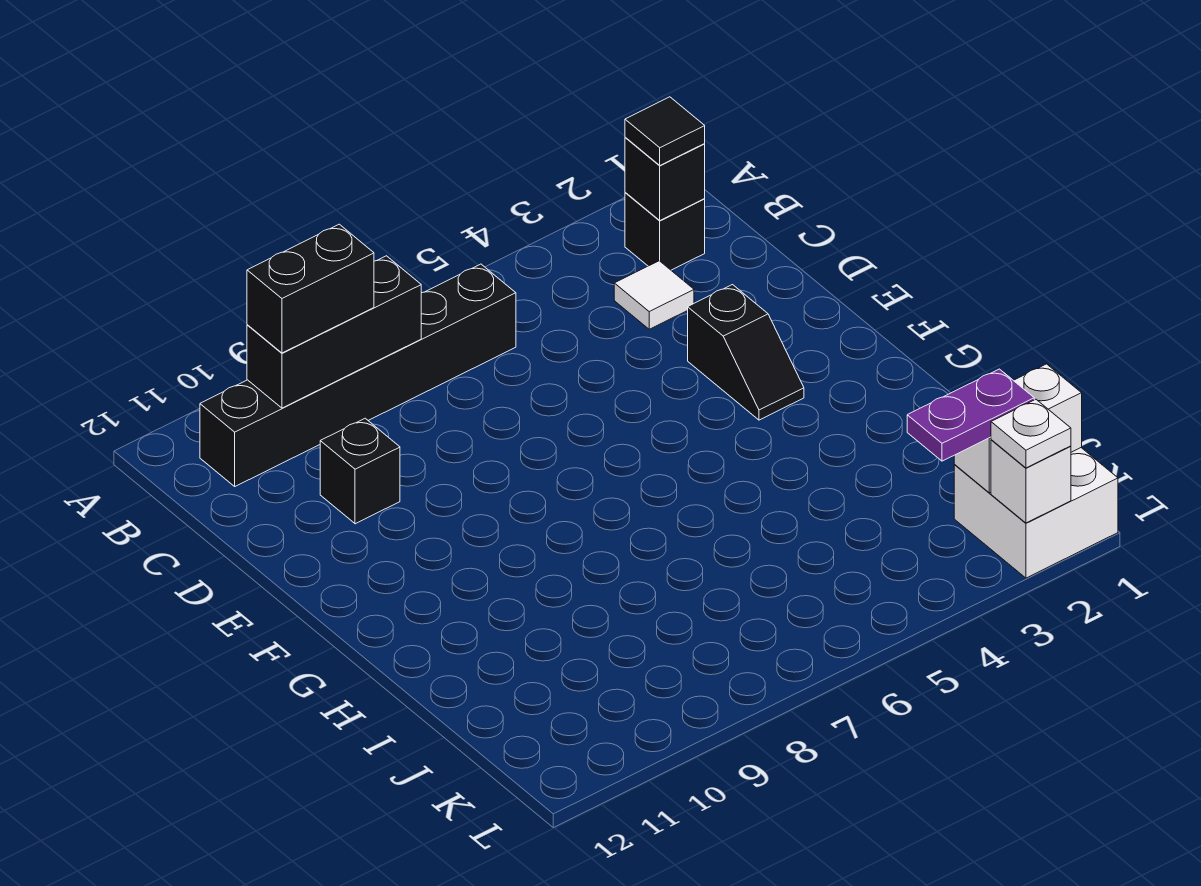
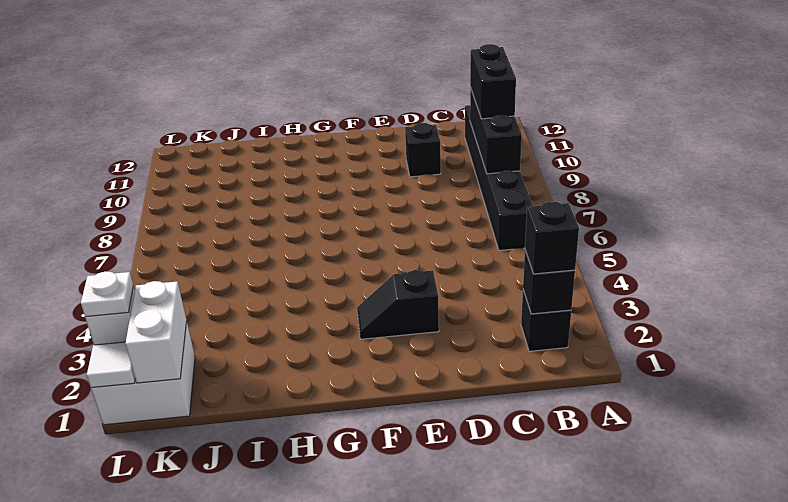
black 1x1 tile [625,97,705,165] -> black 1x1 brick [525,202,579,274]
white 1x1 tile [614,261,694,329] -> white 1x1 tile moved to [87,342,135,388]
purple 1x2 plate [907,369,1034,461] -> none

